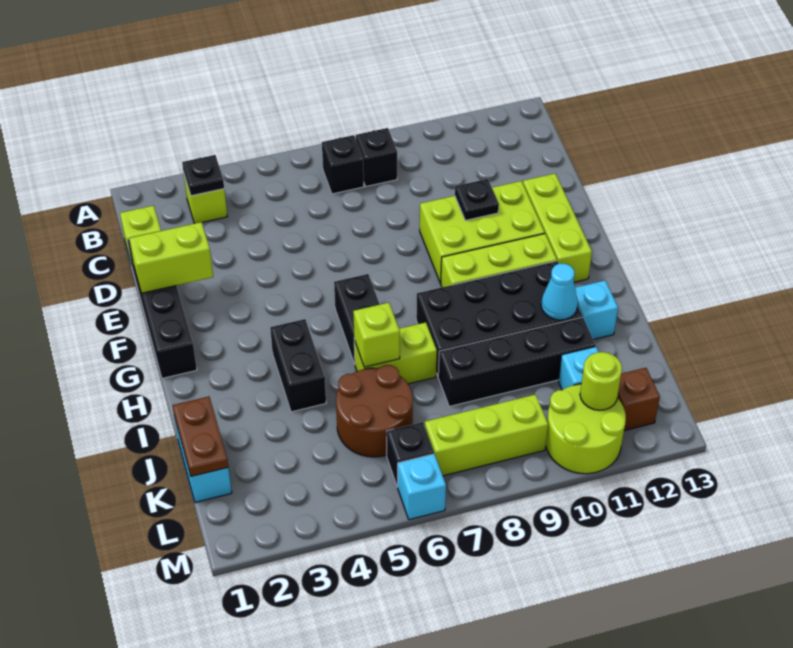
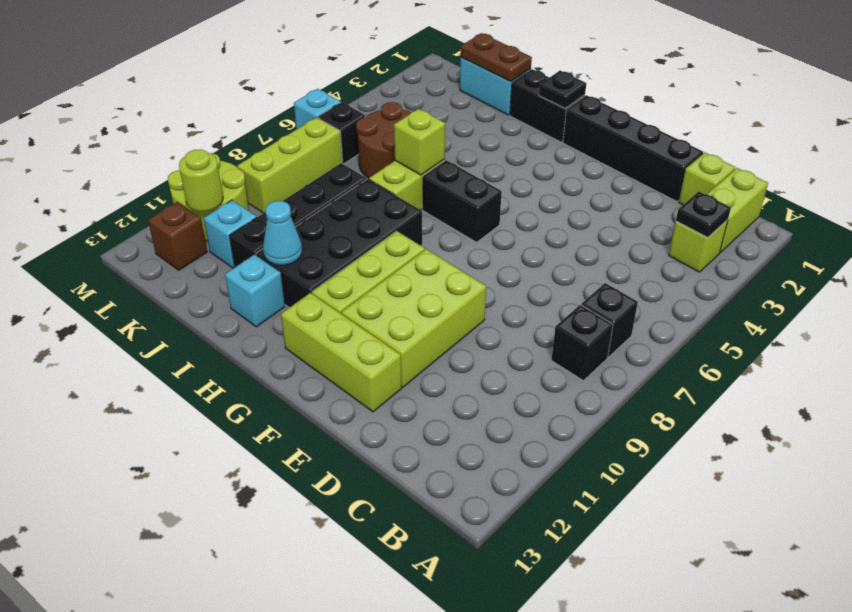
lime 1x2 brick [129,222,213,293] -> lime 1x2 brick moved to [707,168,768,253]
black 1x1 plate [455,179,499,220] -> black 1x1 plate moved to [539,71,586,108]
black 1x2 brick [270,319,326,412] -> black 1x2 brick moved to [510,69,585,142]

